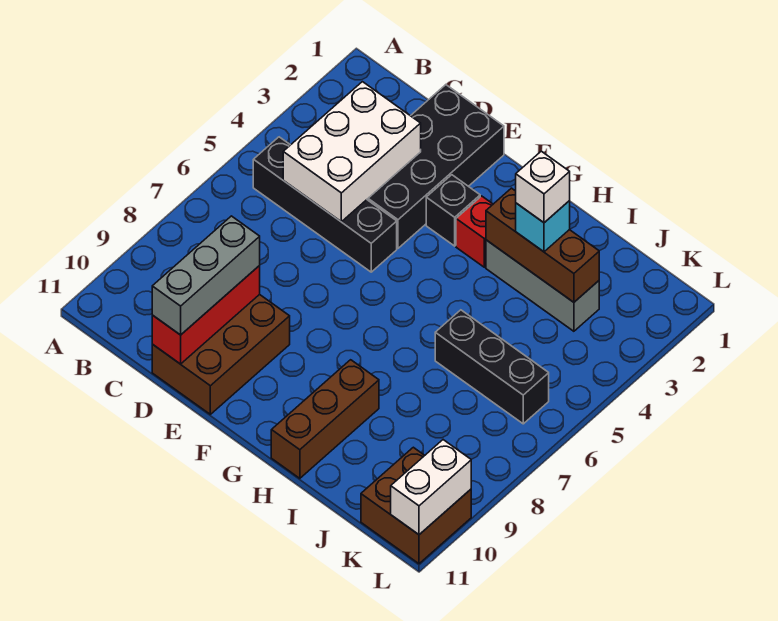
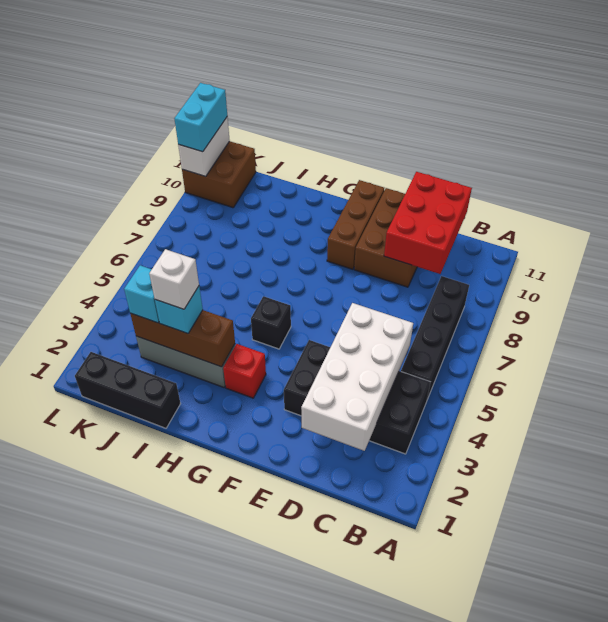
black 1x4 brick [253,137,397,272] -> black 1x4 brick turned to [401,276,469,399]
white 2x3 brick [283,82,421,222] -> white 2x4 brick [301,303,413,451]
black 2x4 brick [367,85,504,248] -> black 2x4 brick turned to [284,340,430,454]
red 1x3 brick [152,266,260,364] -> red 2x3 brick [384,172,472,274]
grey 1x3 brick [152,216,260,335] -> none
black 1x1 brick [426,175,480,246] -> black 1x1 brick moved to [251,296,291,349]
brown 1x3 brick [271,360,379,478] -> brown 1x3 brick moved to [327,180,384,269]
black 1x3 brick [435,310,549,424] -> black 1x3 brick moved to [75,352,181,428]
none -> cyan 1x1 brick [124,265,159,323]
none -> cyan 1x2 brick [174,83,227,152]

